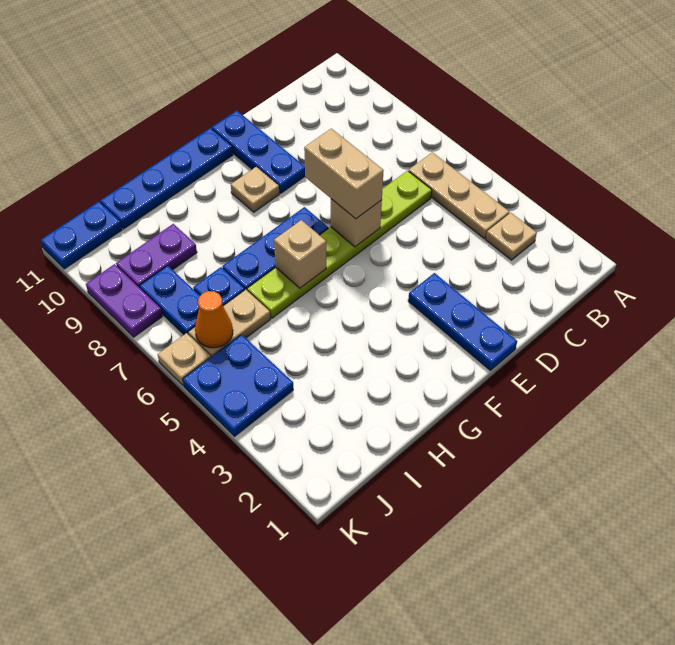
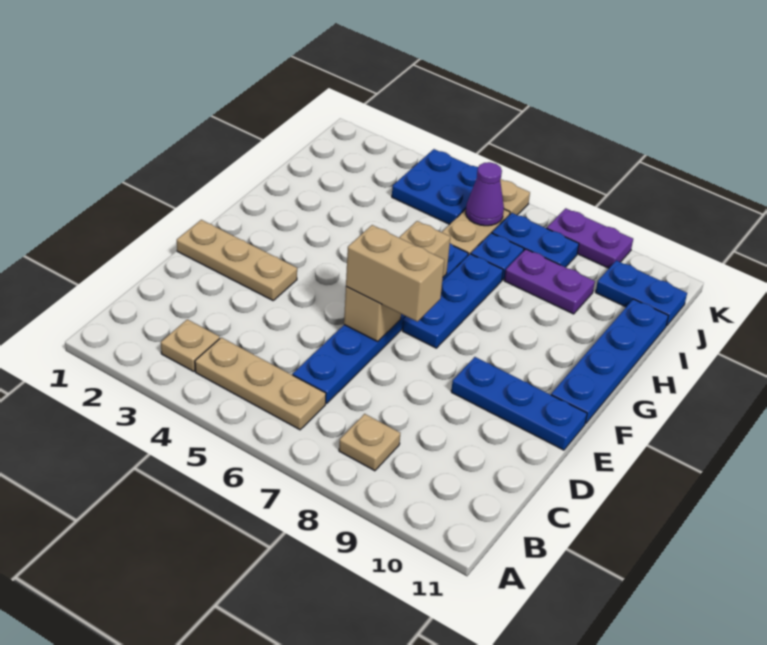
lime 1x6 plate [247,171,432,318] -> blue 1x6 plate [293,244,468,404]
blue 1x3 plate [408,273,517,370] -> tan 1x3 plate [177,220,297,300]
tan 1x1 plate [231,167,279,212] -> tan 1x1 plate moved to [339,414,400,471]
purple 1x2 plate [116,224,197,288] -> purple 1x2 plate turned to [504,249,595,314]
orange 1x1 cone [195,291,233,348] -> purple 1x1 cone [466,162,504,226]
blue 1x2 plate [41,202,122,269] -> blue 1x2 plate turned to [596,260,687,326]

